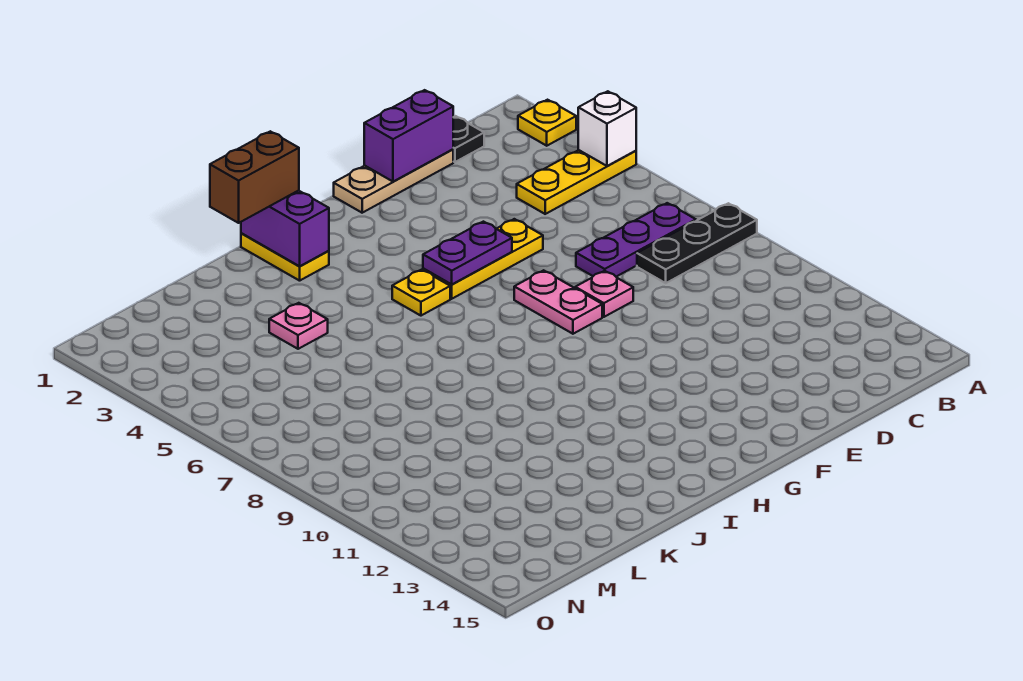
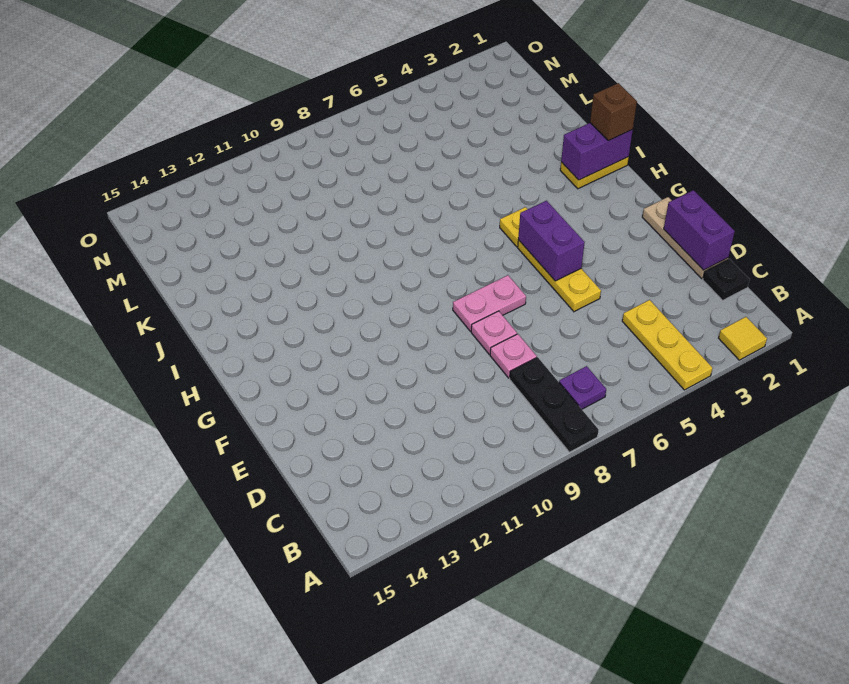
yellow 1x1 plate [518,100,576,146] -> yellow 1x1 tile [719,317,767,360]
white 1x1 brick [578,91,636,166] -> none
purple 1x3 plate [576,203,696,277] -> purple 1x1 plate [559,366,606,409]
purple 1x2 plate [423,222,512,285] -> purple 1x2 brick [518,201,585,281]
brown 1x2 brick [210,131,299,223] -> brown 1x1 brick [590,83,637,141]
pink 1x1 plate [269,303,328,349] -> pink 1x1 plate moved to [490,334,537,378]

